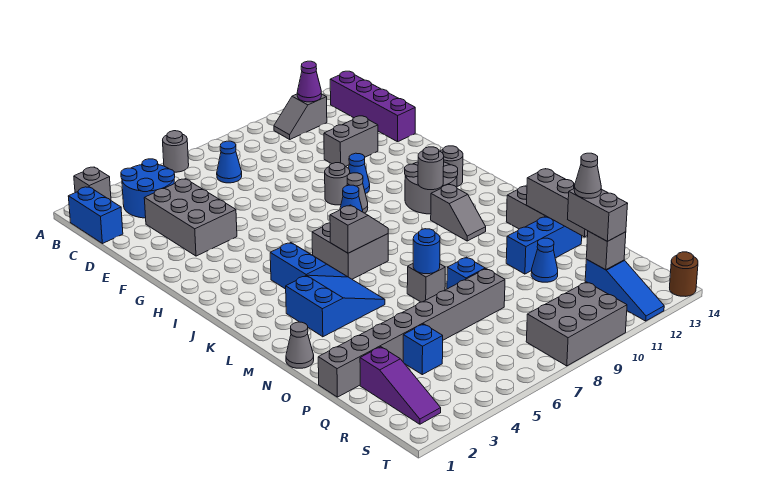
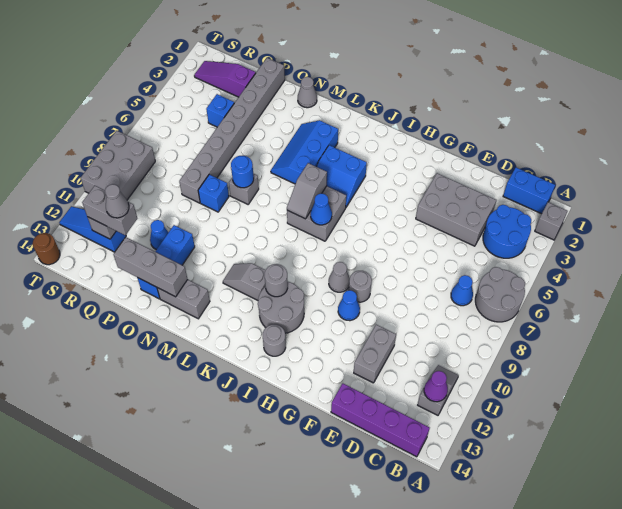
grey 1x1 round brick [163,131,189,172] -> grey 2x2 round brick [475,267,525,322]
blue 2x3 slope [286,275,385,337] -> blue 2x3 slope turned to [271,120,338,184]

